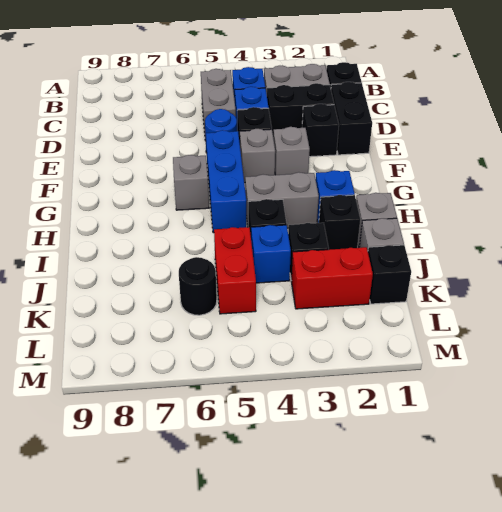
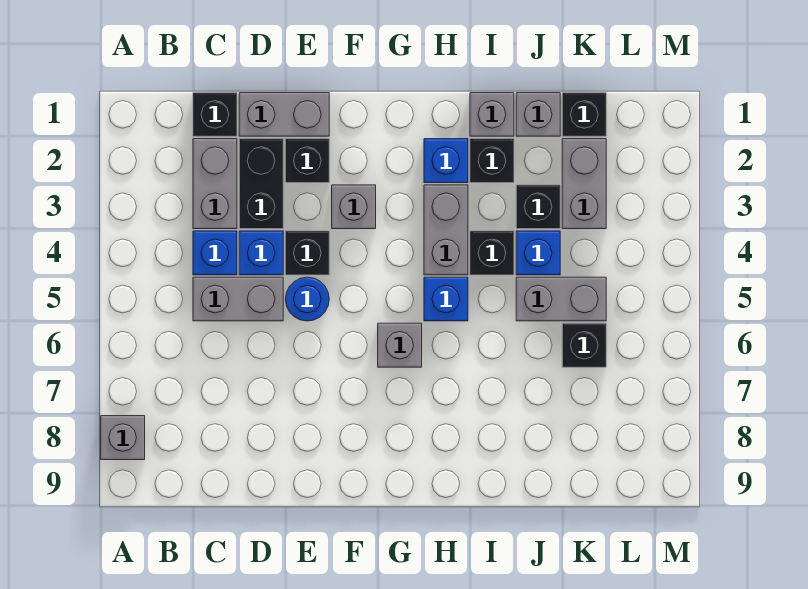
black 1x2 brick [331,82,372,155] -> grey 1x2 brick [239,93,329,136]
grey 1x1 brick [240,129,275,183] -> grey 1x1 brick moved to [101,416,145,460]
blue 1x3 brick [206,130,246,233] -> blue 1x1 brick [424,277,468,321]
red 1x2 brick [214,227,256,314] -> grey 1x2 brick [516,277,606,321]
red 1x2 brick [291,247,373,309] -> grey 1x2 brick [562,139,606,229]
black 1x1 round brick [179,257,217,315] -> black 1x1 brick [562,323,606,367]

